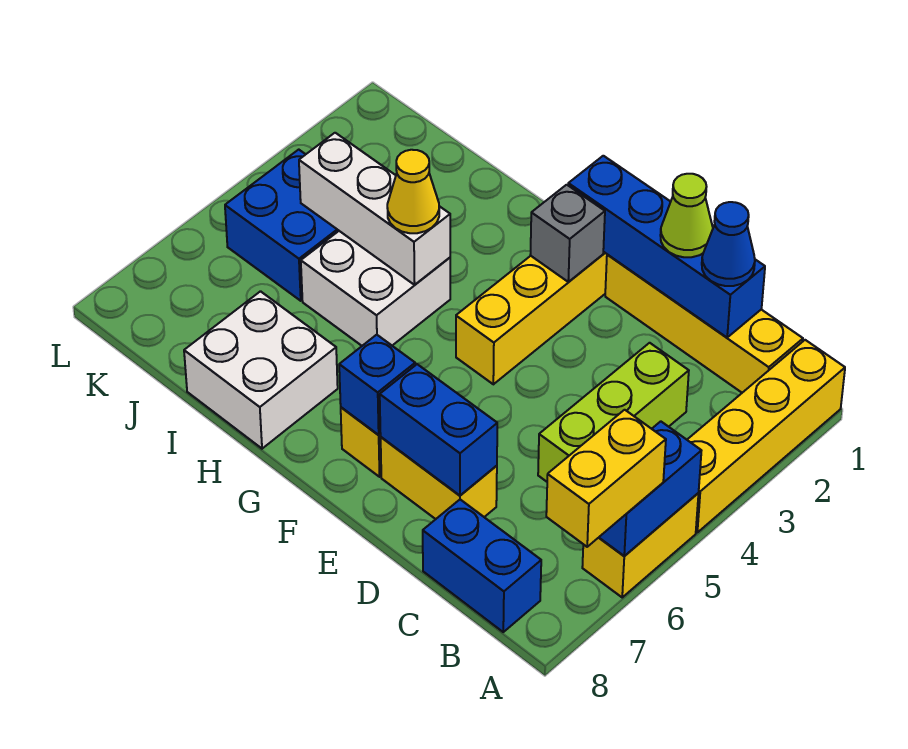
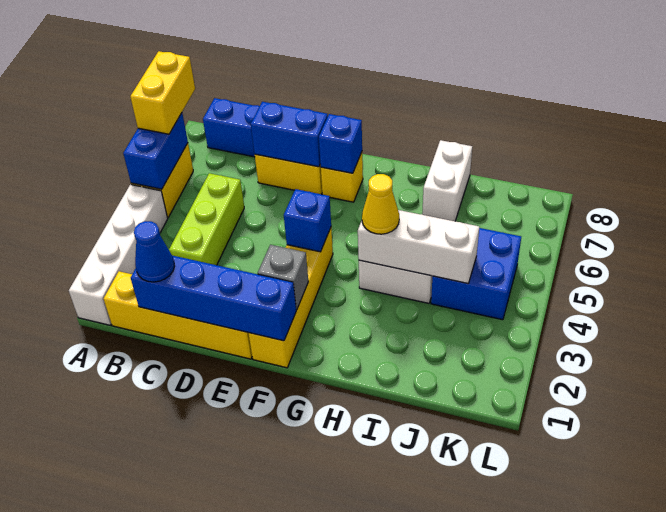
yellow 1x4 brick [687,340,845,532] -> white 1x4 brick [69,185,168,325]
lime 1x1 cone [660,174,713,257] -> none
none -> blue 1x1 brick [284,189,331,252]
white 2x2 brick [184,291,338,449] -> white 1x2 brick [422,140,472,221]

